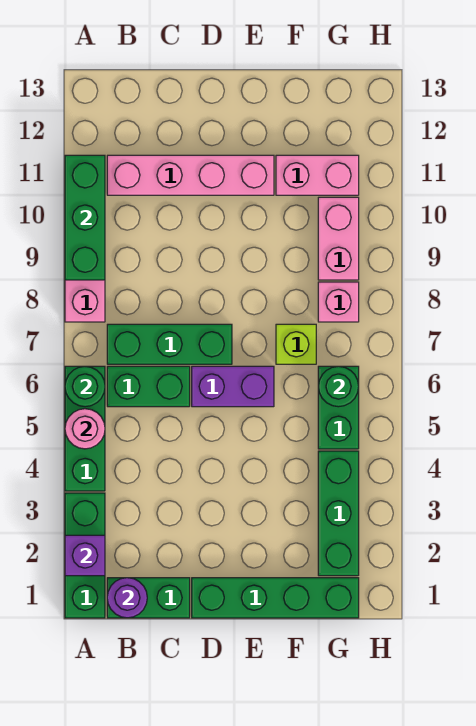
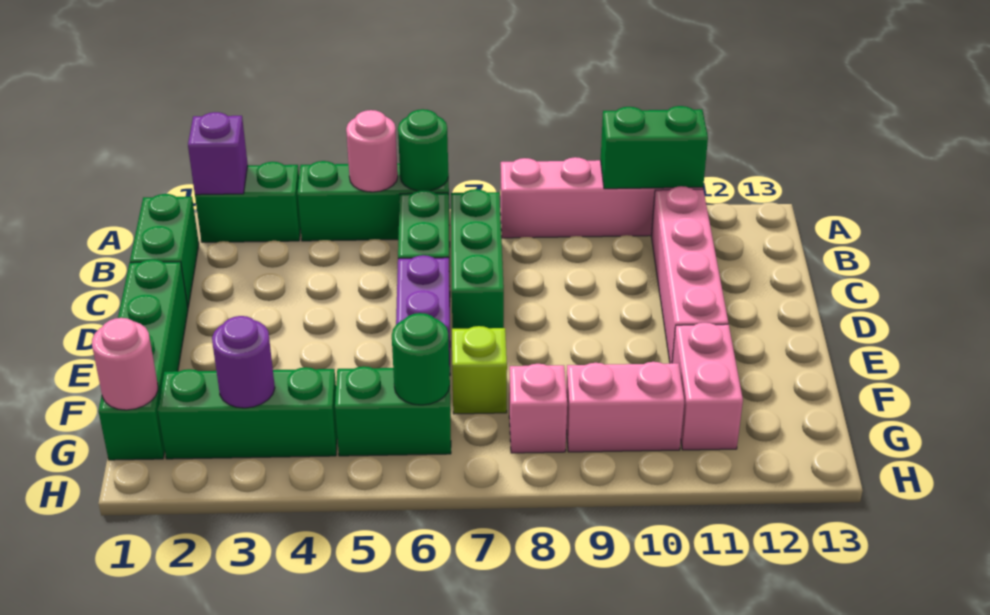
green 1x3 brick [65,493,105,618] -> green 1x2 brick [195,162,301,242]
green 1x3 brick [65,155,105,280] -> green 1x2 brick [601,106,708,189]
purple 1x1 round brick [107,578,147,618] -> purple 1x1 round brick moved to [212,316,275,408]
none -> pink 1x1 round brick [92,318,158,410]

